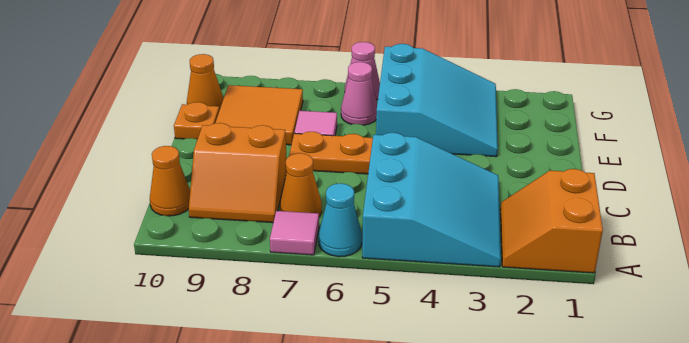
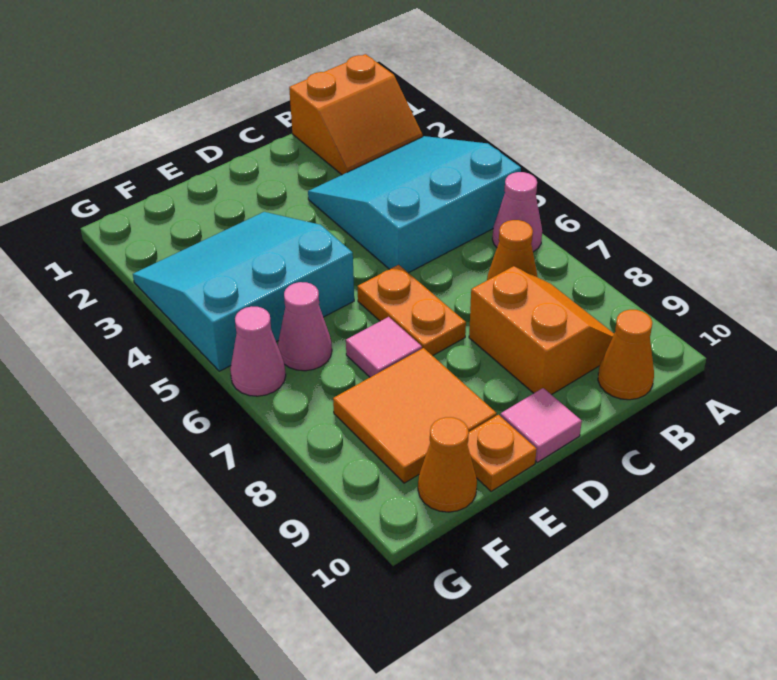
cyan 1x1 cone [319,183,362,257] -> pink 1x1 cone [492,172,542,252]
pink 1x1 tile [270,211,319,255] -> pink 1x1 tile moved to [500,388,582,462]

